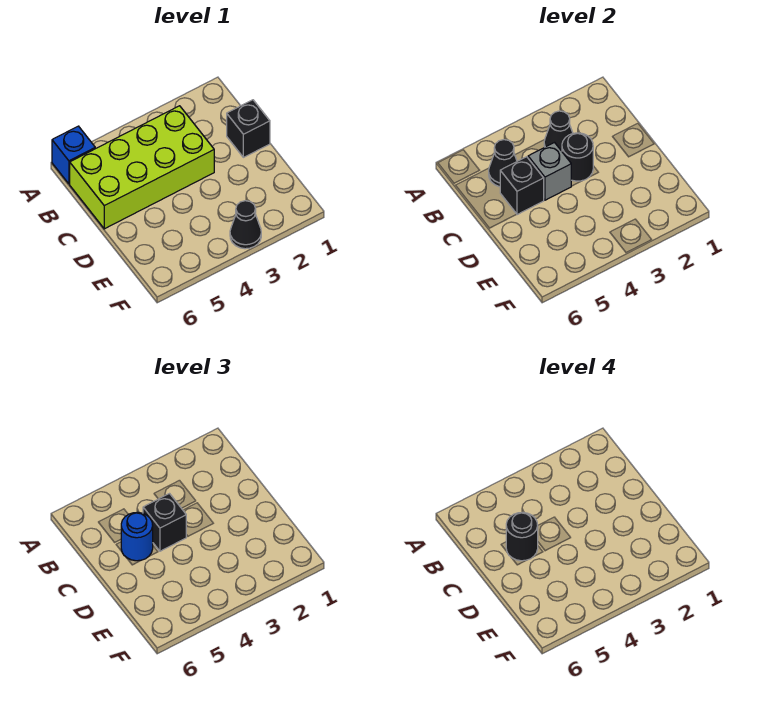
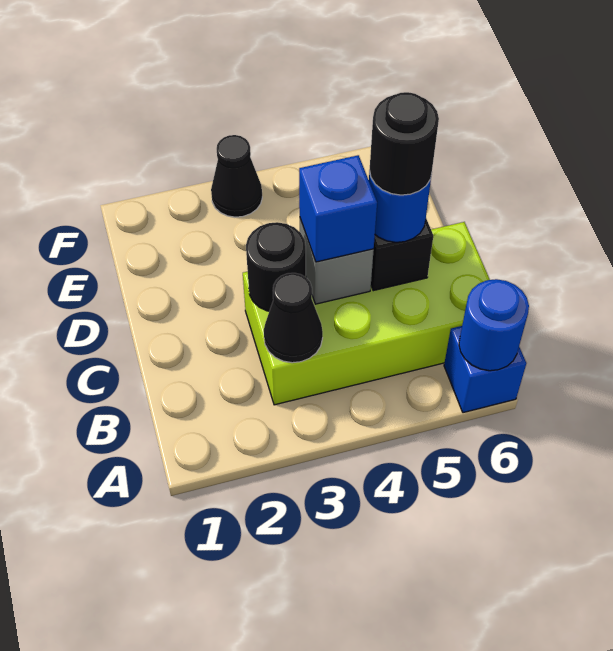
none -> blue 1x1 round brick [459,279,529,371]
black 1x1 cone [489,140,517,187] -> none
black 1x1 brick [227,100,270,157] -> none
black 1x1 brick [143,494,186,551] -> blue 1x1 brick [299,155,377,262]

